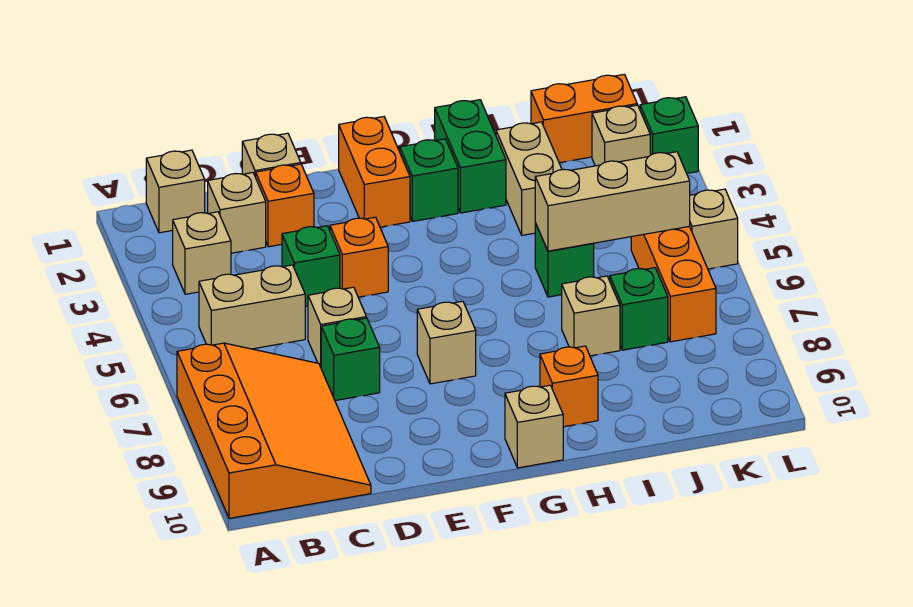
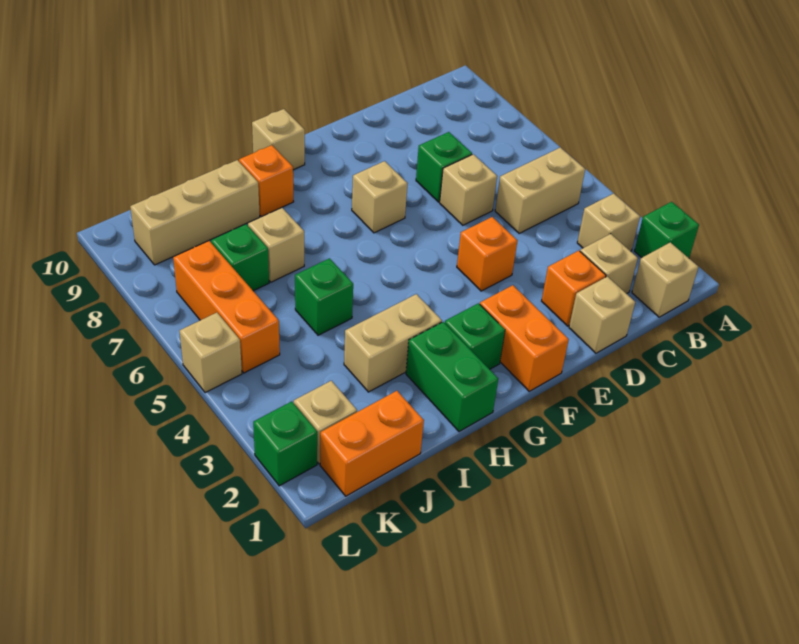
orange 3x4 slope [177,343,371,518] -> none
green 1x1 brick [282,226,340,306] -> green 1x1 brick moved to [635,202,699,258]
tan 1x2 brick [496,122,562,235] -> tan 1x2 brick turned to [344,294,442,392]
tan 1x3 brick [535,152,690,251] -> tan 1x3 brick moved to [130,160,260,265]

